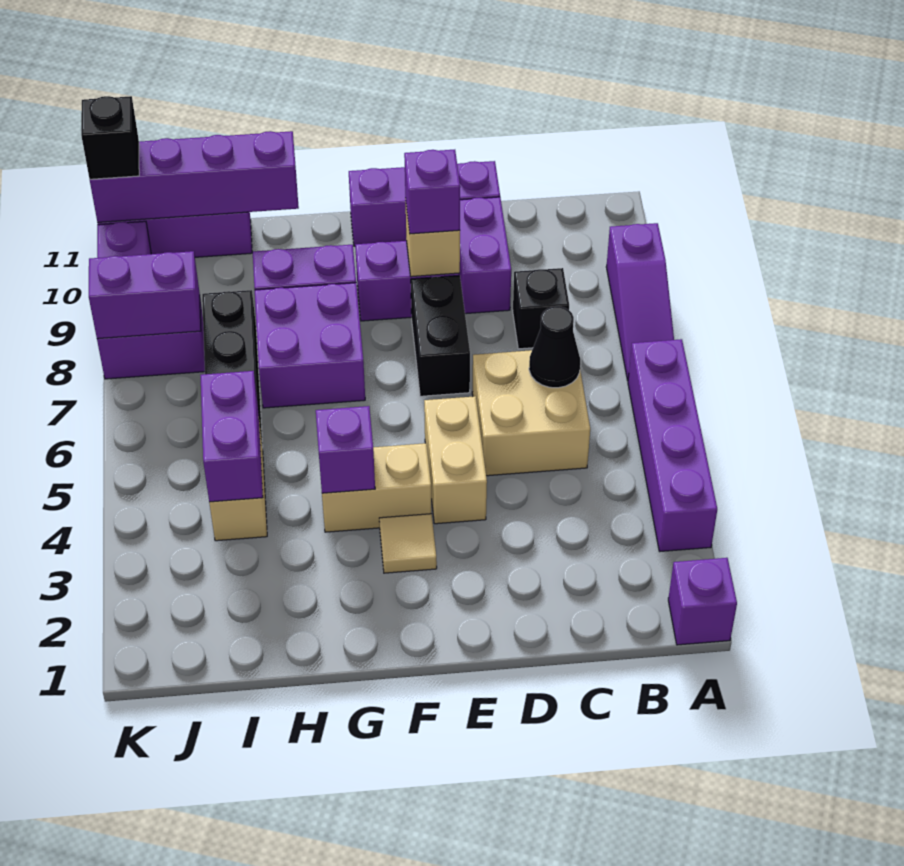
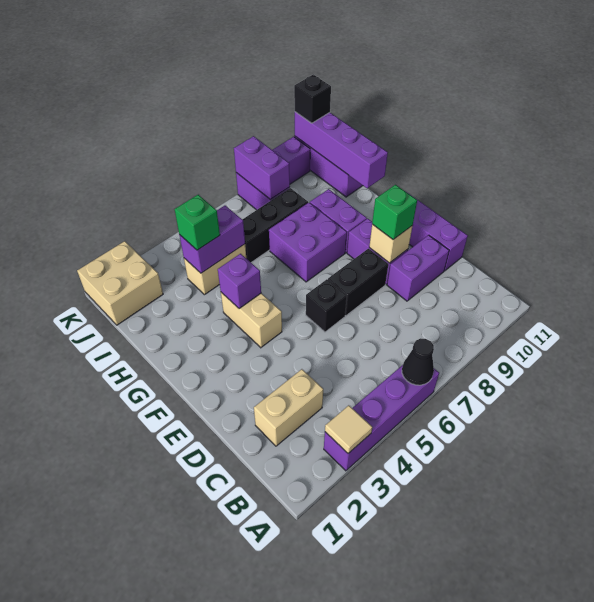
purple 1x1 brick [668,558,737,645] -> none
purple 1x3 slope [606,223,674,380] -> none
tan 2x2 brick [472,350,590,476] -> tan 2x2 brick moved to [77,241,163,325]
black 1x1 cone [529,306,580,388] -> black 1x1 cone moved to [402,338,434,385]
black 1x1 brick [513,268,569,349] -> black 1x1 brick moved to [306,279,347,332]
tan 1x2 brick [424,396,487,524] -> tan 1x2 brick moved to [254,369,323,446]
purple 1x1 brick [404,150,460,234] -> green 1x1 brick [372,185,417,240]
tan 1x1 tile [379,514,437,573] -> tan 1x1 tile moved to [325,405,372,453]
none -> green 1x1 brick [175,195,220,250]

